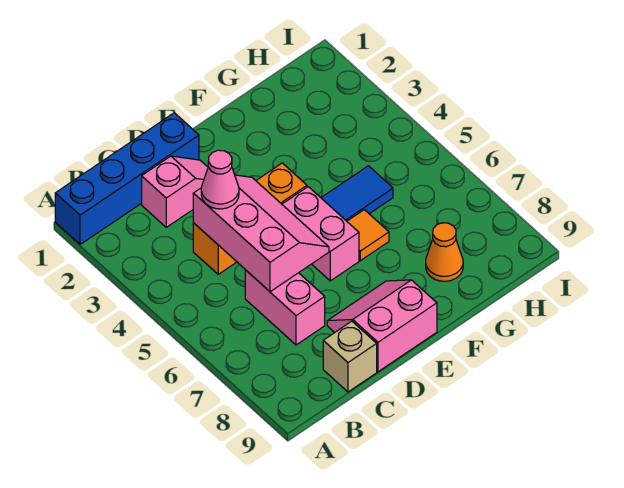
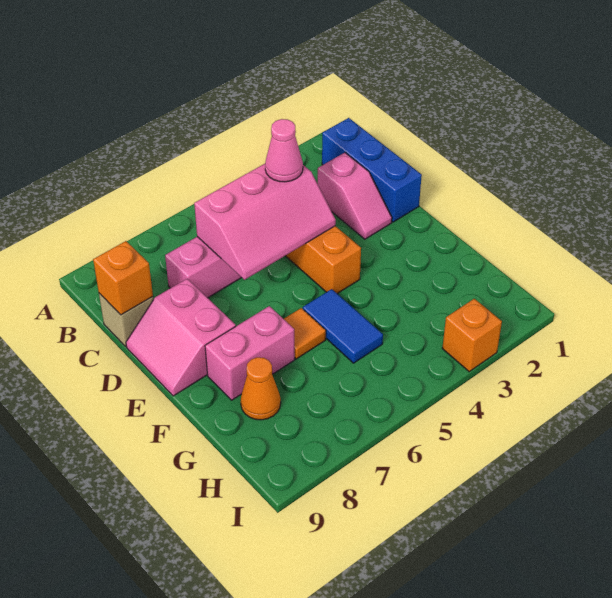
blue 1x4 brick [55,113,199,244] -> blue 1x3 brick [322,118,422,222]
none -> orange 1x1 brick [93,241,153,315]
pink 2x2 slope [327,280,437,372] -> pink 2x2 slope turned to [126,279,236,396]
pink 1x2 brick [282,187,359,281] -> pink 1x2 brick moved to [205,306,295,400]
none -> orange 1x1 brick [442,299,502,372]

